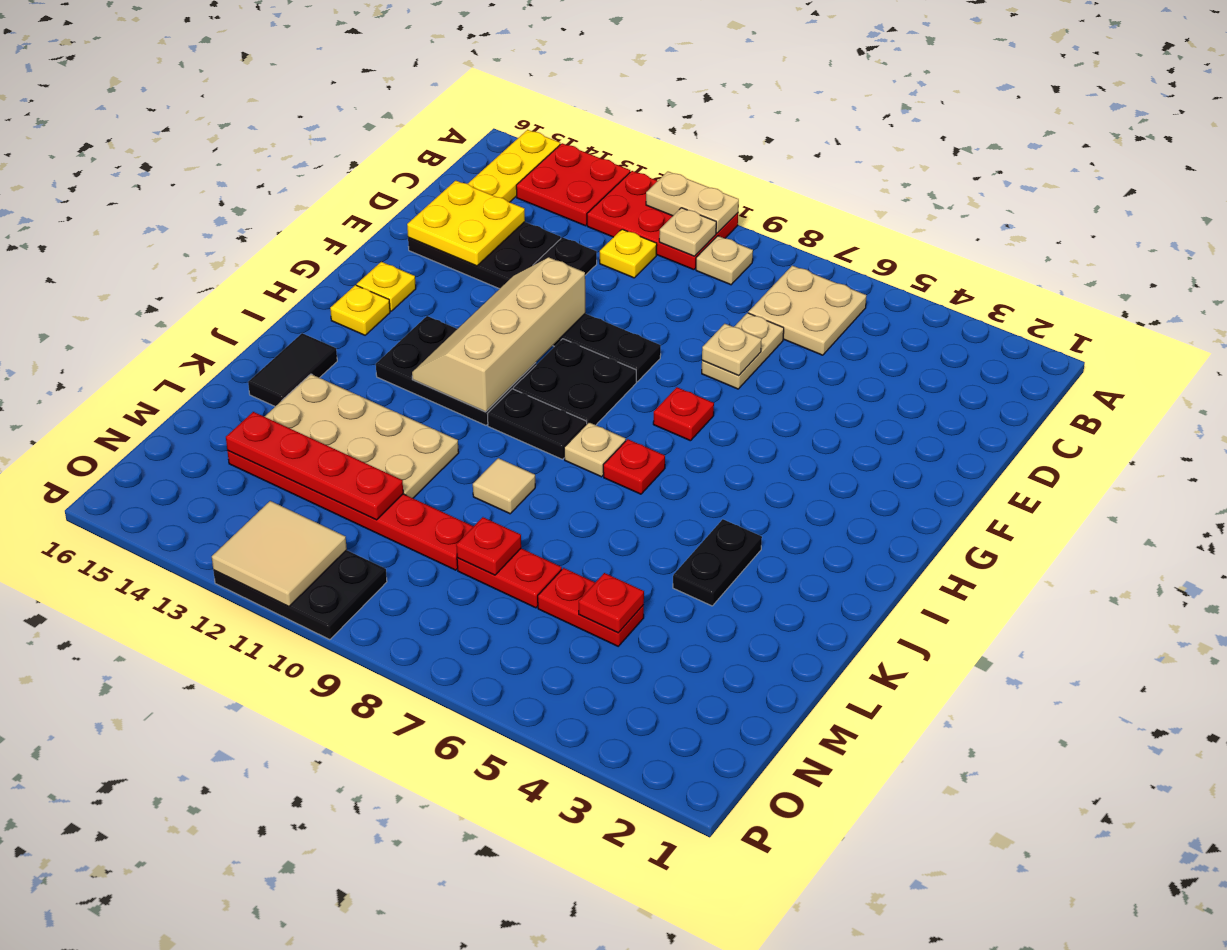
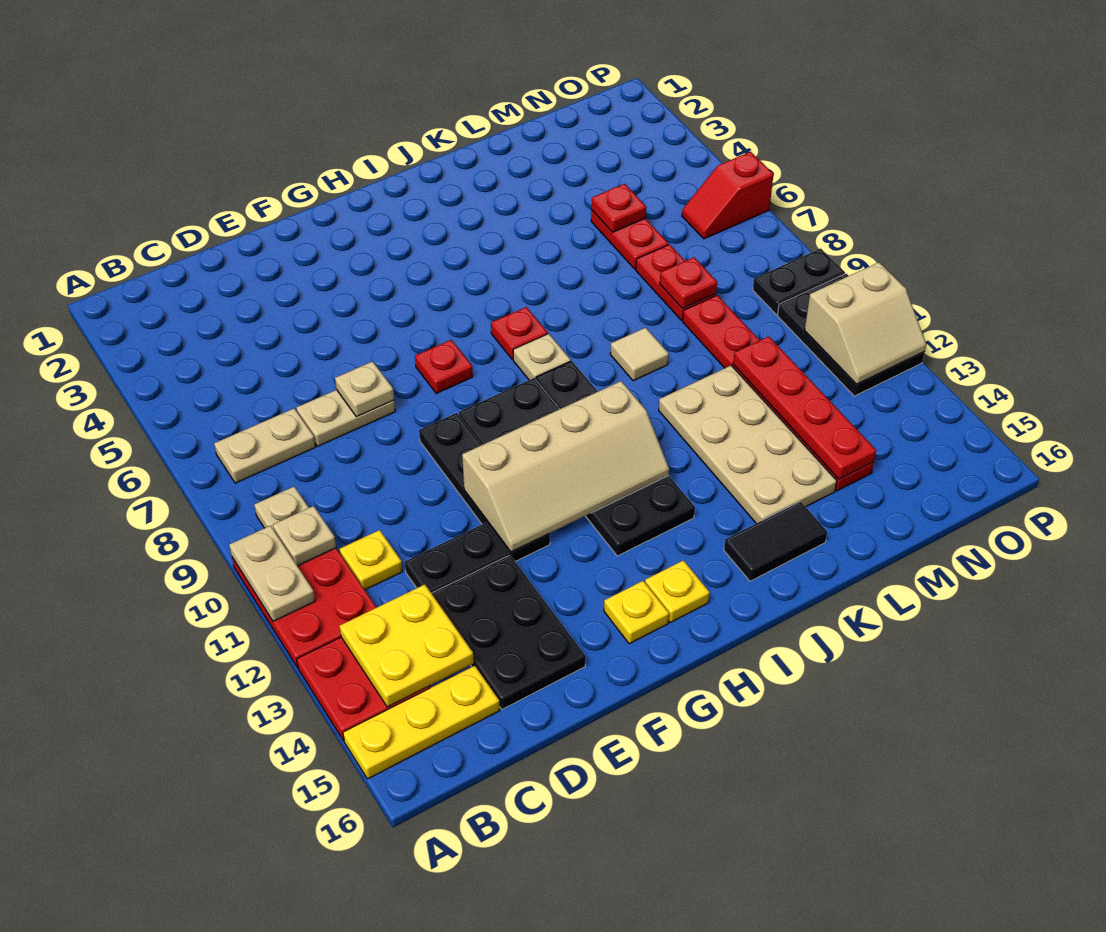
tan 2x2 plate [748,266,867,355] -> tan 1x2 plate [214,409,315,483]
yellow 2x2 plate [407,181,525,266] -> yellow 2x2 plate moved to [339,584,474,707]
black 1x2 plate [673,519,762,606] -> black 1x2 plate moved to [753,248,845,315]
none -> red 1x2 slope [682,152,773,239]
tan 2x2 tile [212,501,347,606] -> tan 2x2 slope [805,262,926,384]

